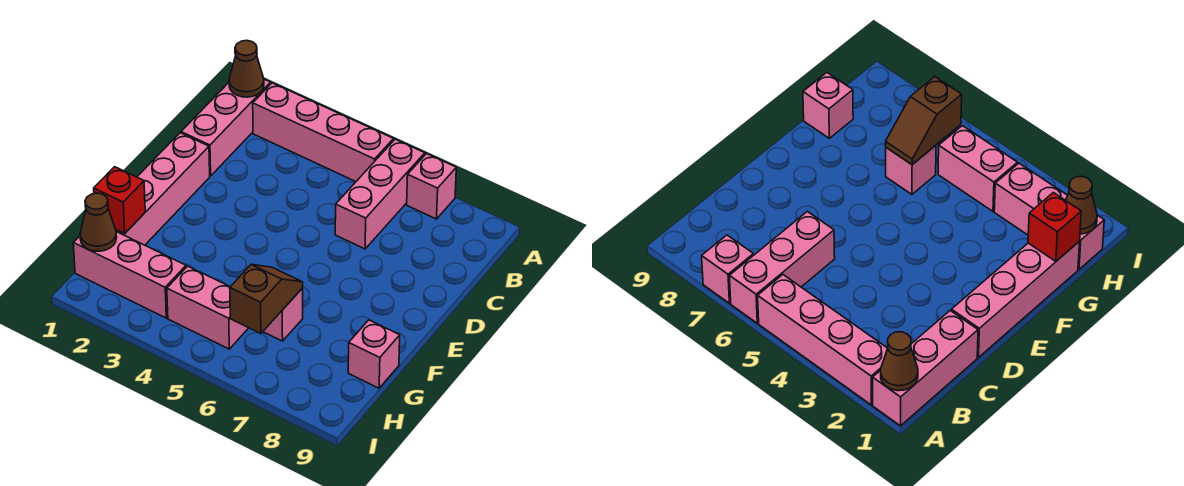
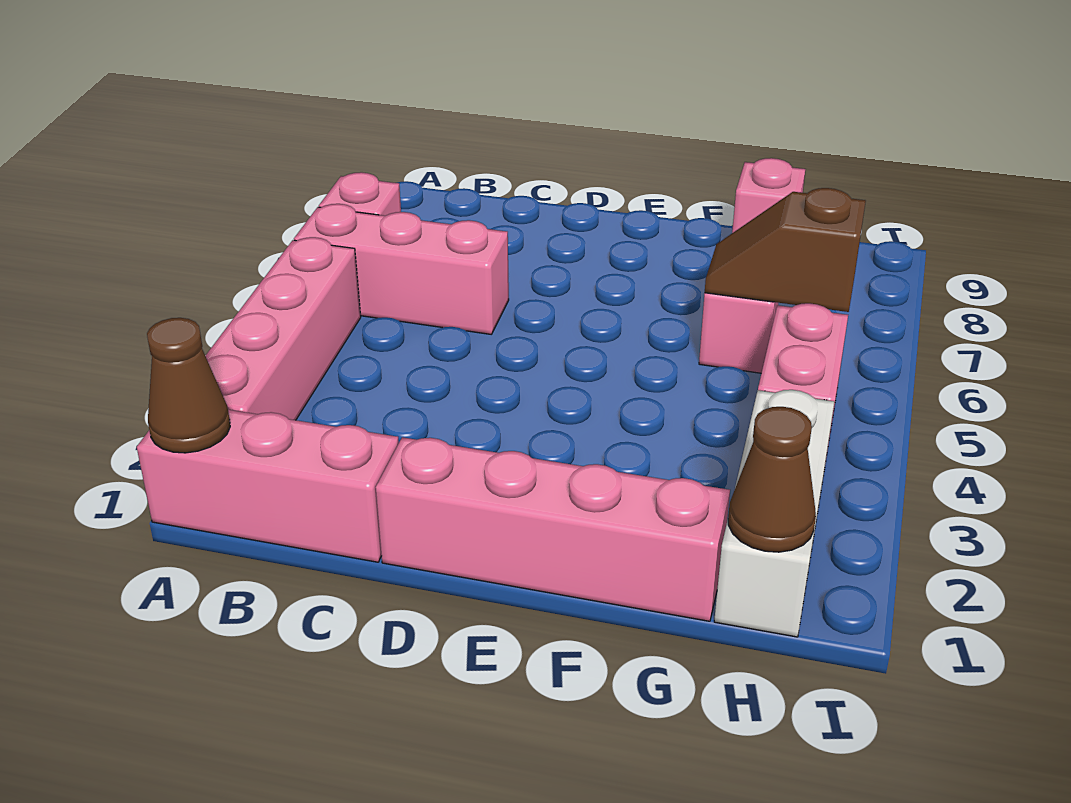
red 1x1 brick [94,167,145,234] -> none
pink 1x3 brick [73,232,186,318] -> white 1x3 brick [714,390,834,637]

